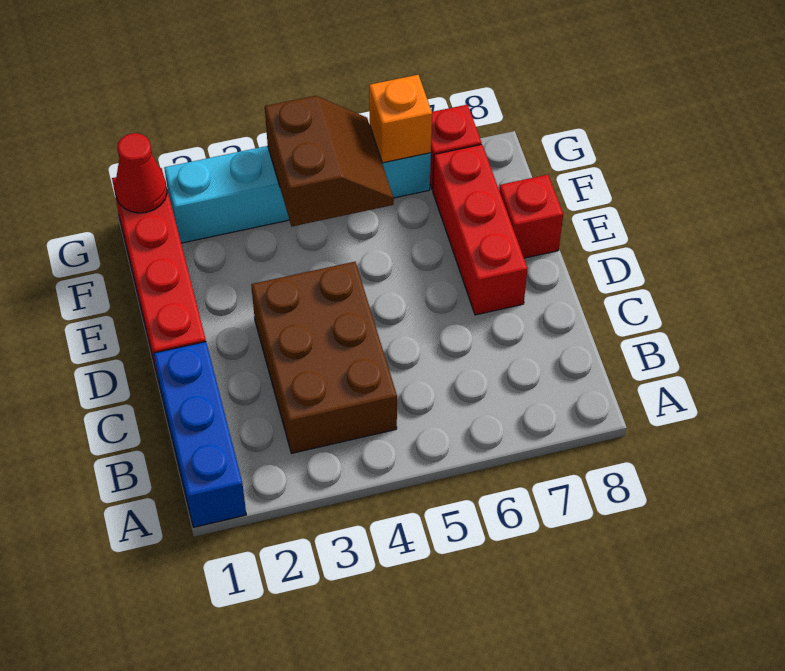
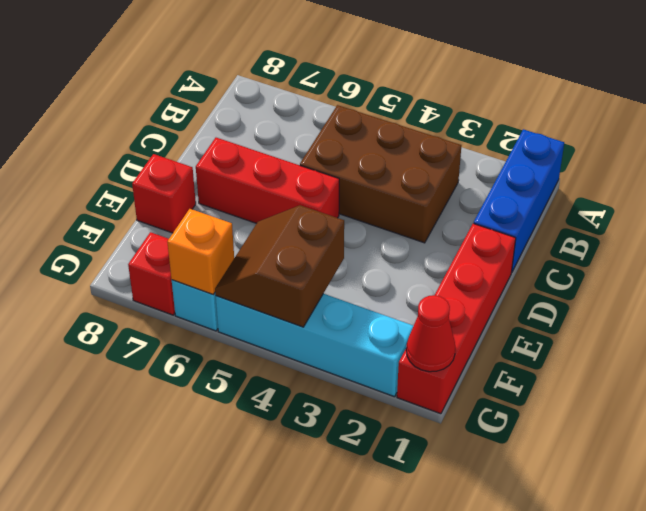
brown 2x3 brick [251,262,397,453] -> brown 2x3 brick turned to [300,105,461,243]
red 1x3 brick [433,144,527,315] -> red 1x3 brick turned to [196,138,339,223]

